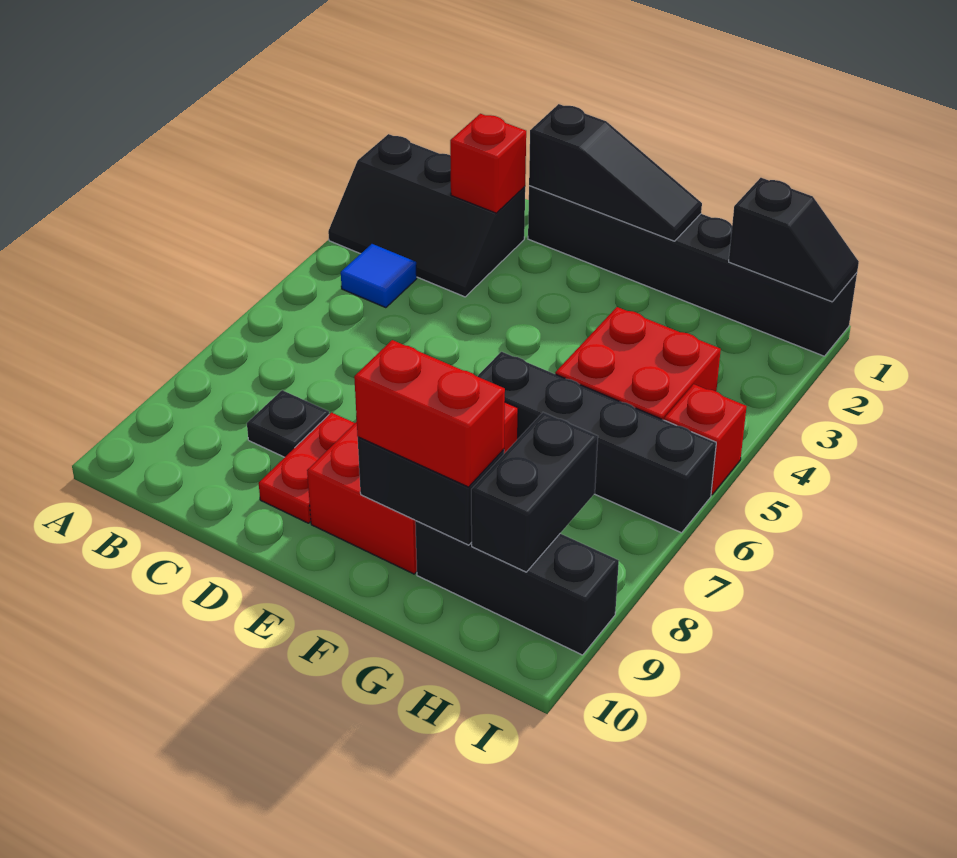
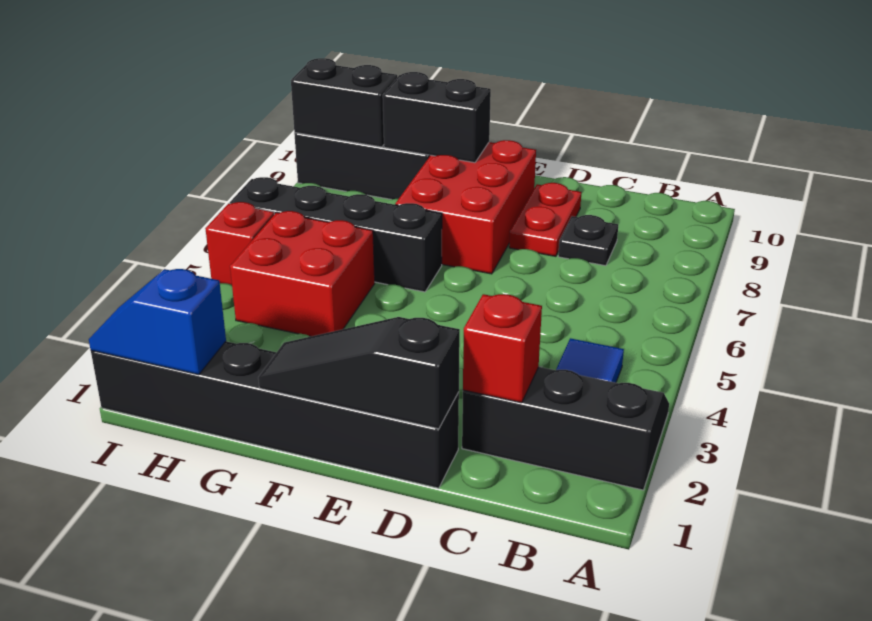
red 1x2 brick [354,340,505,487] -> none
black 1x2 slope [729,178,859,302] -> blue 1x2 slope [89,269,226,375]
black 1x2 brick [471,412,598,572] -> black 1x2 brick turned to [291,58,397,147]

